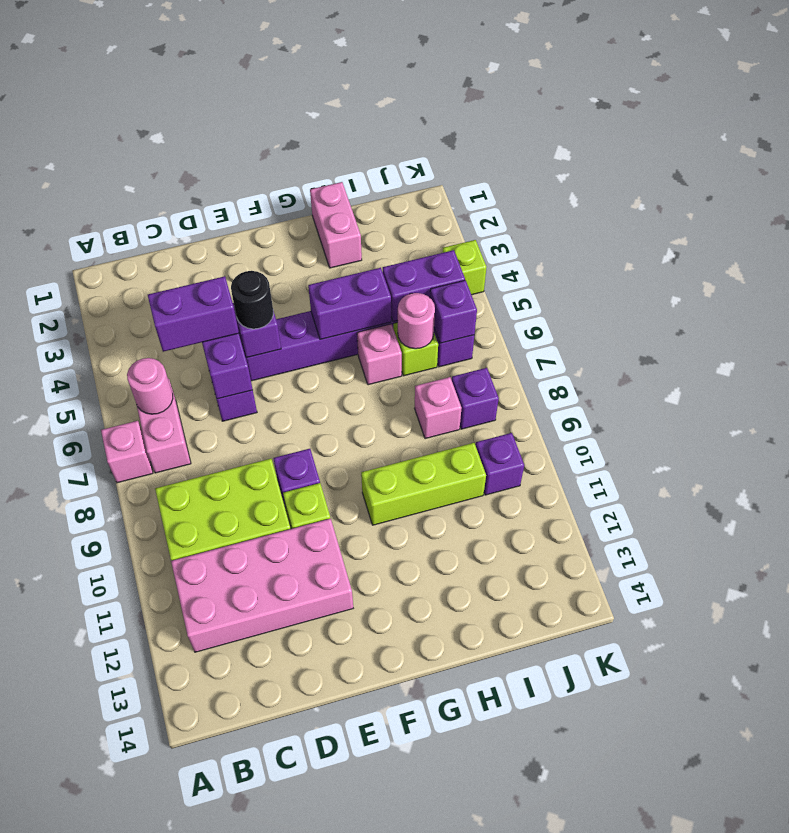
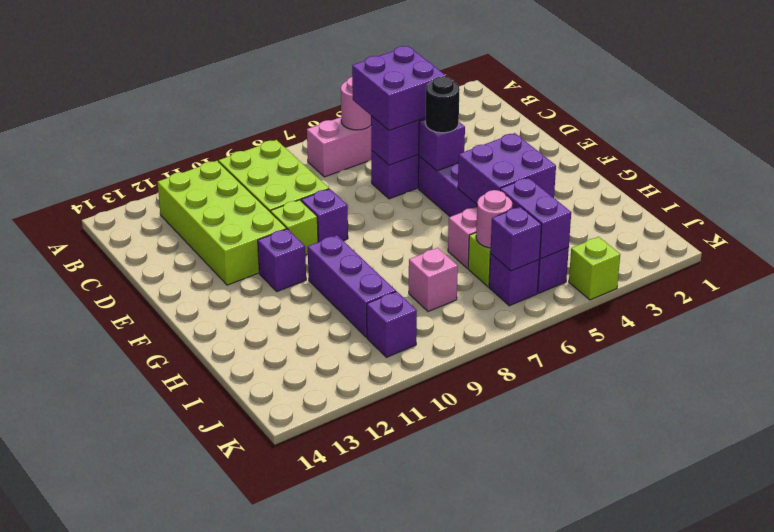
pink 1x1 brick [101,421,153,483] -> none
pink 2x4 brick [171,518,353,652] -> lime 2x4 brick [158,161,287,285]
purple 1x2 brick [148,276,239,352] -> purple 2x2 brick [352,46,446,131]
purple 1x2 brick [308,268,391,340] -> purple 2x2 brick [458,133,556,204]
lime 1x3 brick [361,443,486,525] -> purple 1x3 brick [308,235,396,337]
pink 1x2 brick [310,182,362,268] -> none
purple 1x1 brick [452,368,499,429] -> purple 1x1 brick moved to [258,229,306,292]

